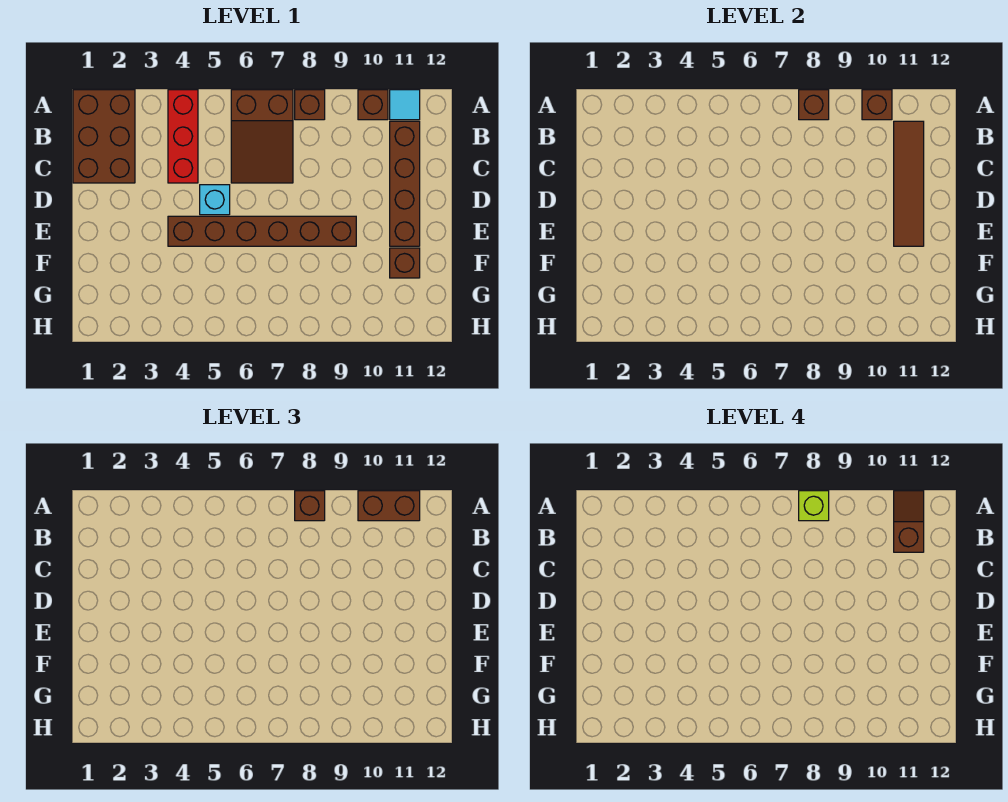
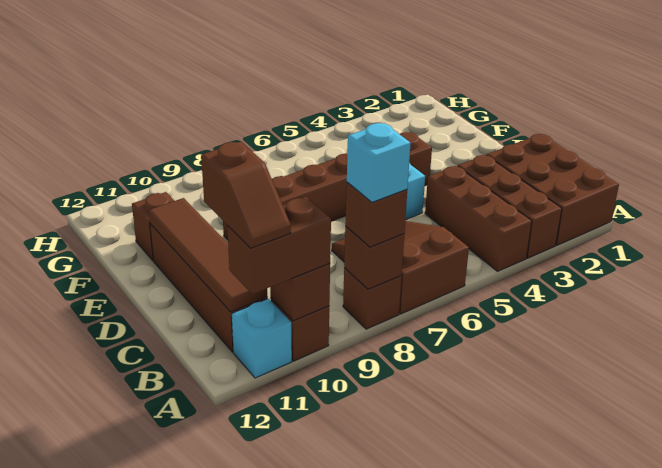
none -> brown 1x3 brick [458,155,562,258]
red 1x3 brick [168,90,198,183] -> brown 1x3 brick [425,166,532,271]
lime 1x1 brick [799,491,829,521] -> cyan 1x1 brick [347,123,411,202]
cyan 1x1 tile [390,90,420,120] -> cyan 1x1 brick [232,299,292,378]

